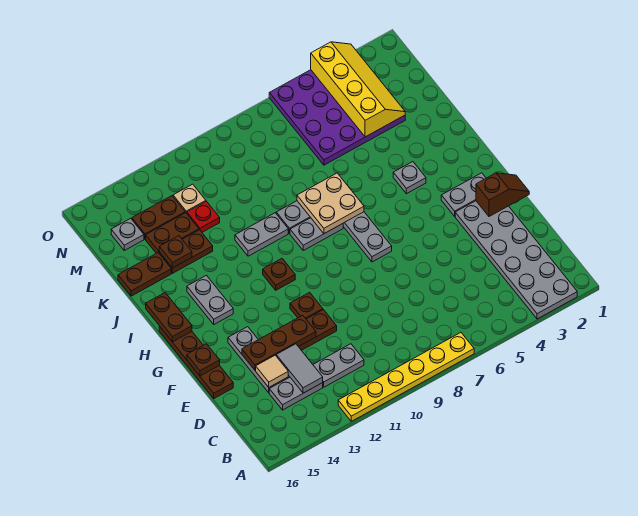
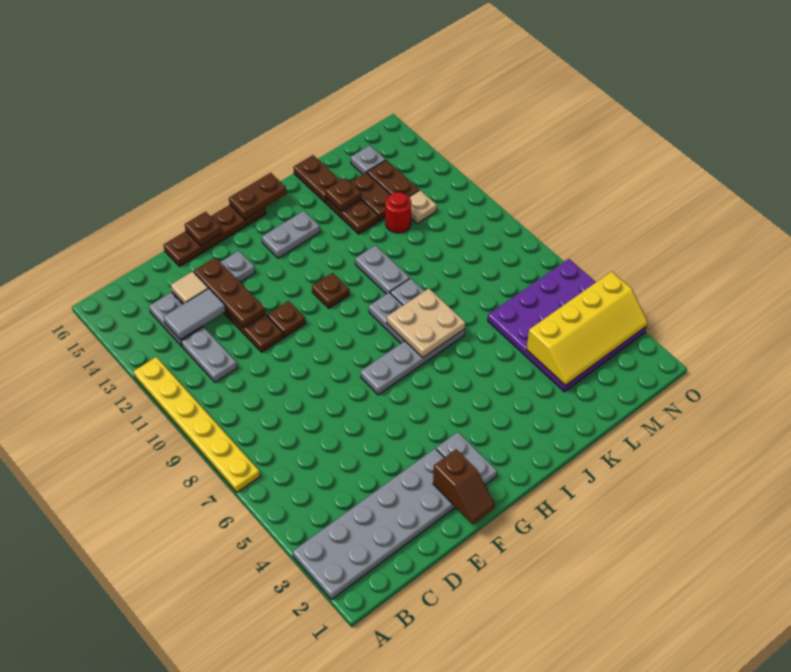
grey 1x1 plate [393,162,426,194] -> none
red 1x1 plate [187,201,220,232] -> red 1x1 round brick [385,192,411,233]

